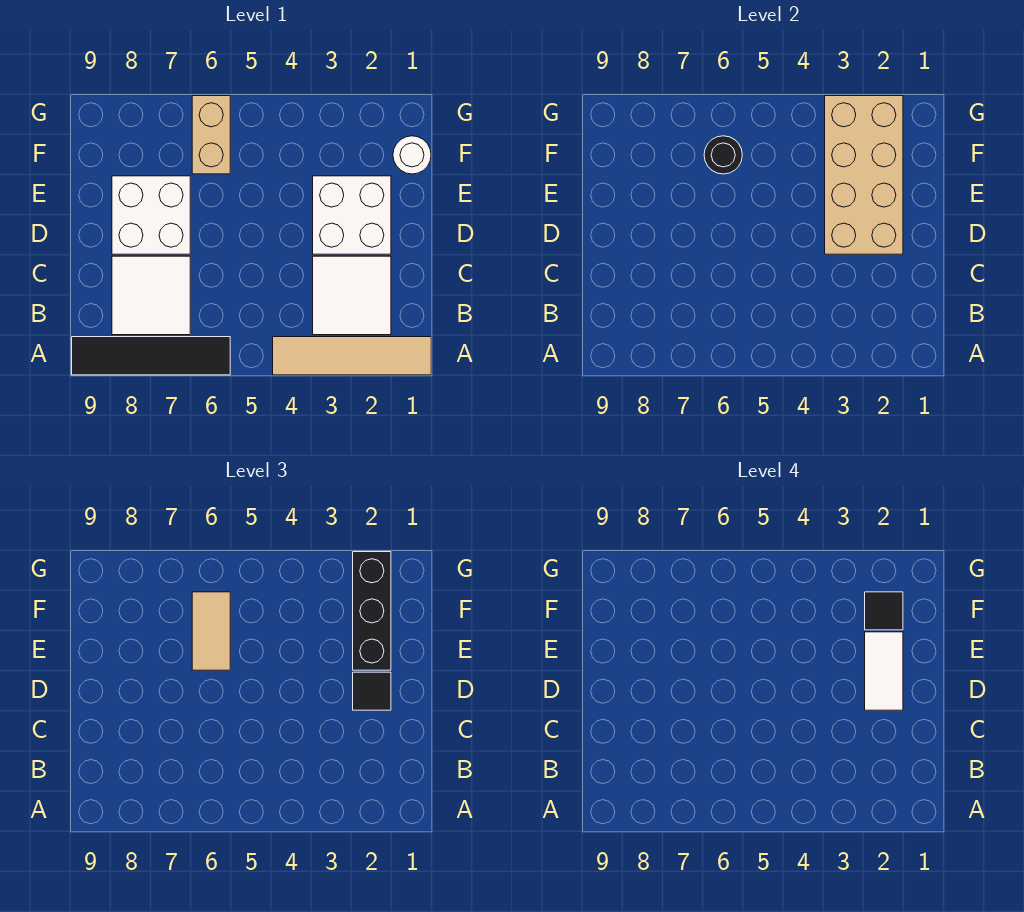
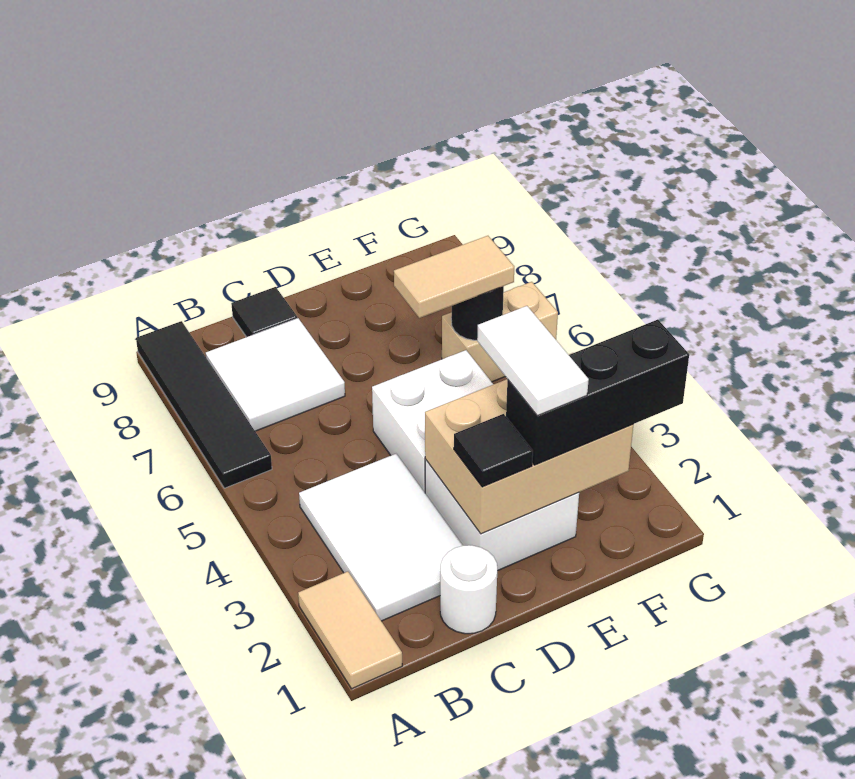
tan 1x4 tile [273,337,431,375] -> tan 1x2 tile [298,572,402,689]
white 2x2 tile [313,256,391,335] -> white 2x3 tile [299,454,463,621]
tan 2x4 brick [825,96,903,254] -> tan 2x3 brick [425,353,633,534]
white 1x2 tile [865,632,903,710] -> white 1x2 tile turned to [477,306,589,416]
white 2x2 brick [112,176,190,254] -> white 2x2 brick moved to [372,350,493,492]
white 1x1 round brick [393,136,431,174] -> white 1x1 round brick moved to [440,545,497,634]
black 1x1 tile [865,592,903,630] -> black 1x1 tile moved to [231,287,297,337]

